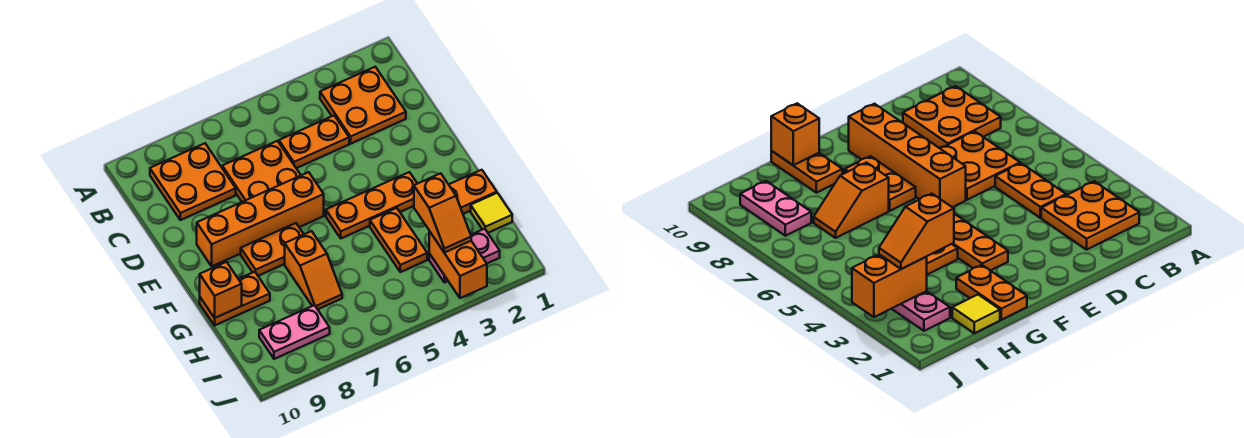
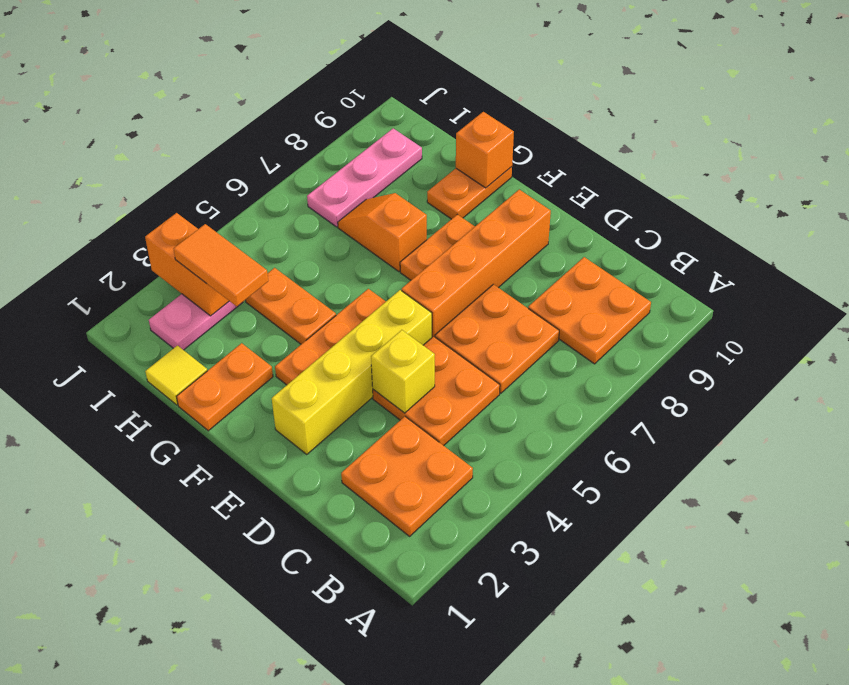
orange 1x2 plate [279,116,349,168] -> orange 2x2 plate [373,336,500,446]
none -> yellow 1x1 brick [371,330,435,413]
none -> yellow 1x4 brick [272,290,432,454]
orange 1x2 slope [414,173,471,253] -> orange 1x2 tile [174,224,268,306]
pink 1x2 plate [259,305,330,359] -> pink 1x3 plate [307,128,422,227]

